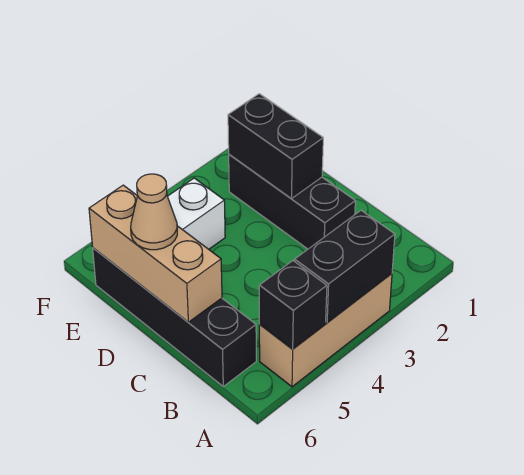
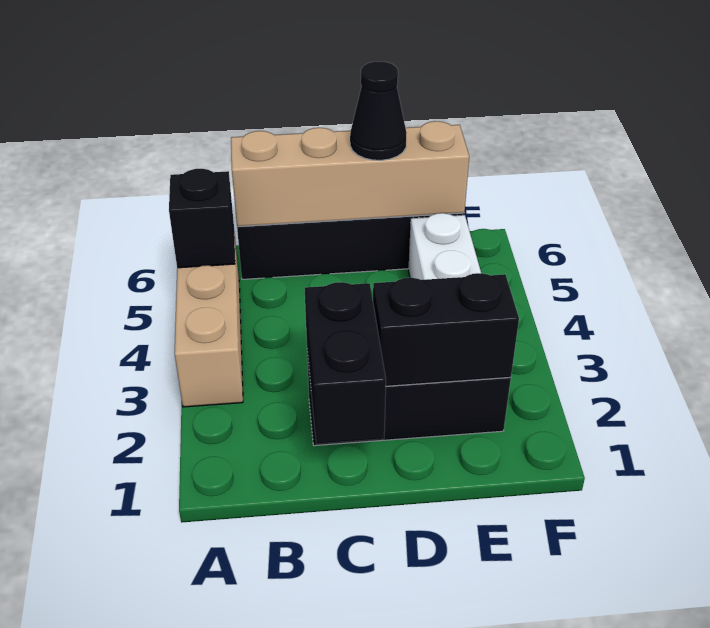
black 1x2 brick [295,211,395,323] -> black 1x2 brick moved to [305,282,386,444]
tan 1x3 brick [89,185,222,322] -> tan 1x4 brick [231,121,469,227]
tan 1x1 cone [131,174,177,250] -> black 1x1 cone [350,61,406,160]

